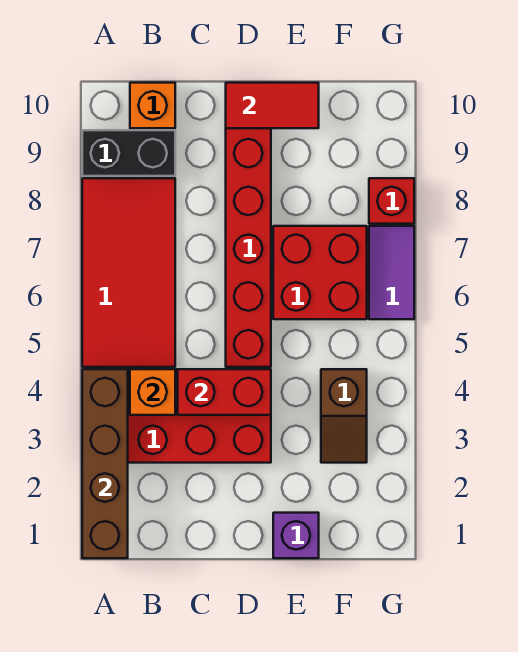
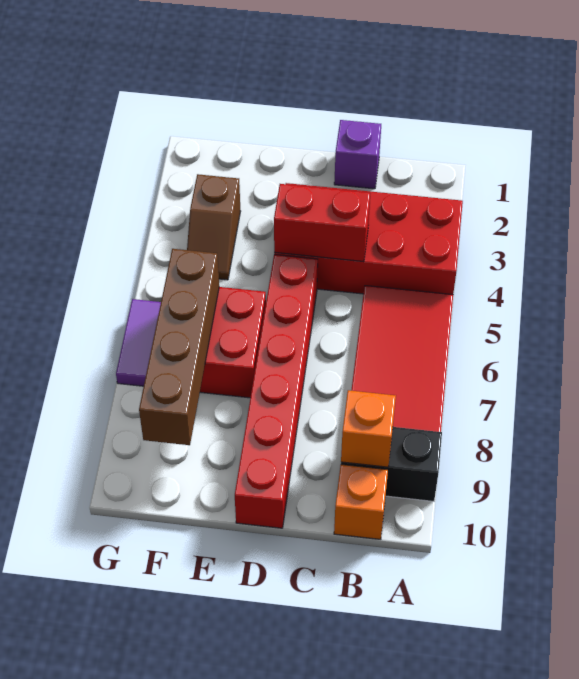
brown 1x4 brick [82,369,128,558] -> brown 1x4 brick moved to [139,249,219,445]
orange 1x1 brick [130,369,175,415] -> orange 1x1 brick moved to [341,390,396,467]
red 1x2 tile [226,83,319,128] -> none
purple 1x1 brick [273,513,319,558] -> purple 1x1 brick moved to [334,120,381,189]
brown 1x2 slope [321,369,367,463] -> brown 1x2 slope turned to [187,174,241,280]
red 1x1 brick [369,178,414,224] -> none

